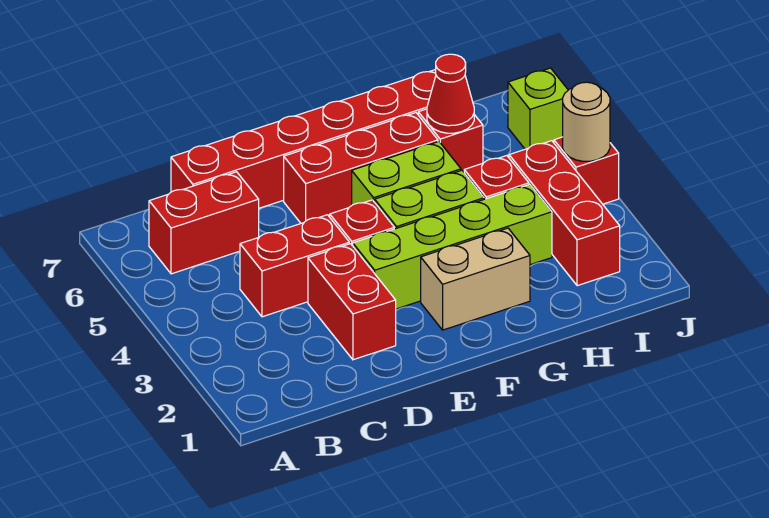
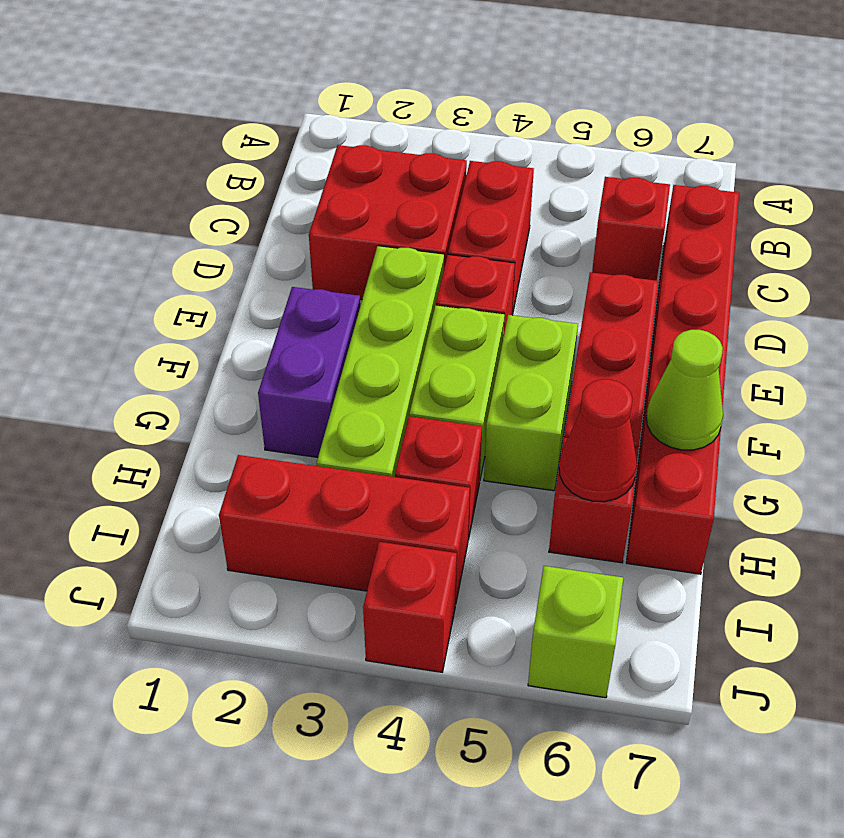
red 1x2 brick [149,172,259,274] -> red 1x1 brick [592,177,670,281]
red 1x2 brick [308,244,396,360] -> red 2x2 brick [309,145,467,300]
tan 1x2 brick [421,228,530,330] -> purple 1x2 brick [258,287,360,457]
none -> lime 1x1 cone [646,330,723,450]
tan 1x1 round brick [563,82,610,161] -> none

